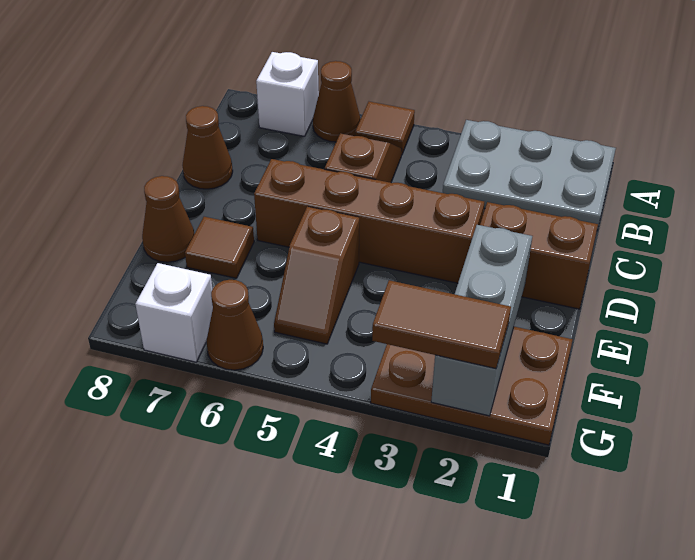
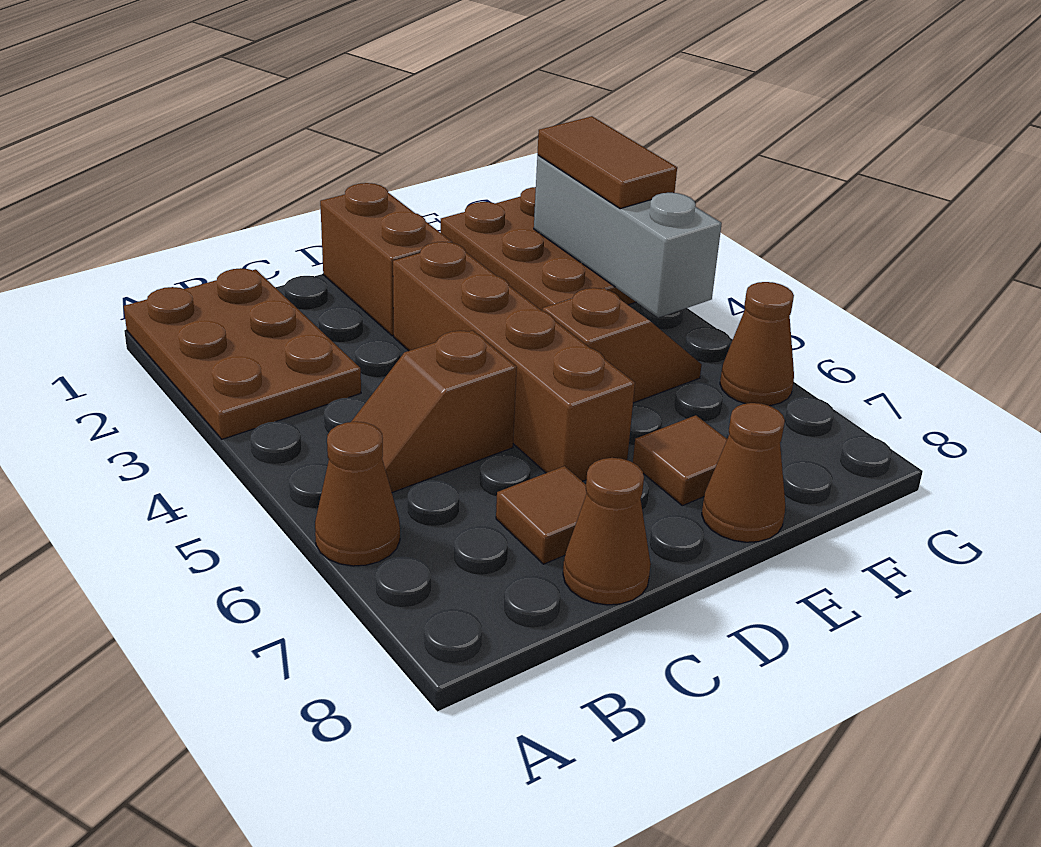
grey 2x3 plate [443,120,616,231] -> brown 2x3 plate [124,268,361,439]
brown 1x1 tile [355,102,415,155] -> brown 1x1 tile moved to [496,466,587,564]
white 1x1 brick [256,52,319,136] -> none
grey 1x3 brick [431,225,532,416] -> grey 1x3 brick turned to [534,155,722,318]
white 1x1 brick [135,263,213,362] -> none

